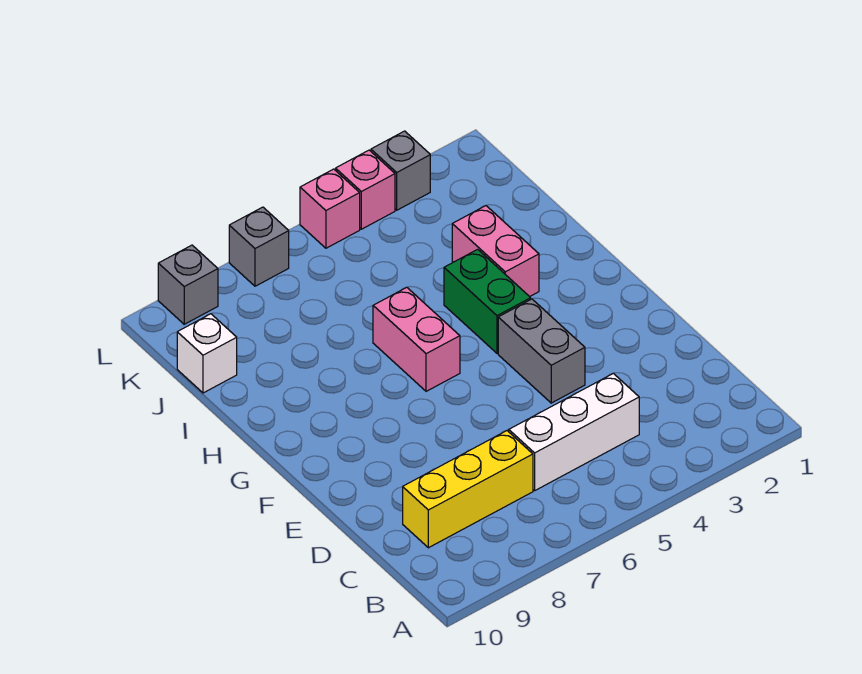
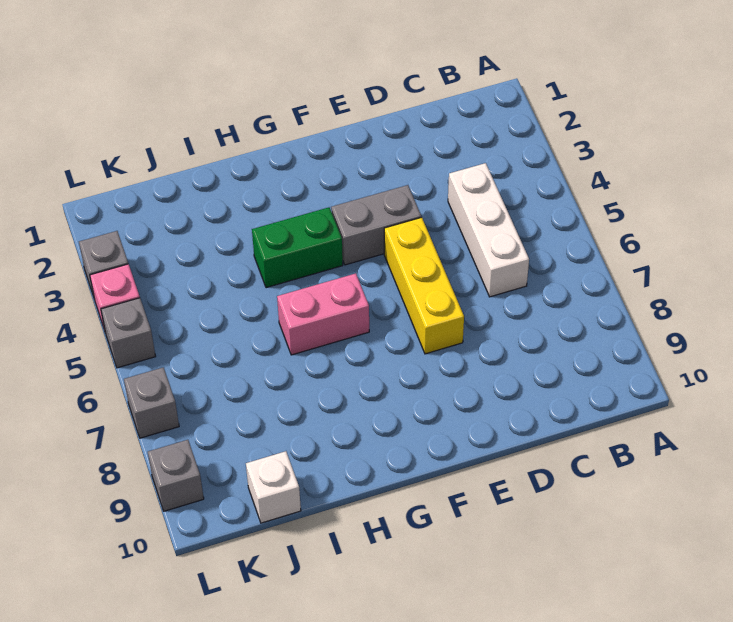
yellow 1x3 brick [403,431,533,548] -> yellow 1x3 brick moved to [384,217,464,354]
pink 1x2 brick [452,206,539,297] -> none
pink 1x1 brick [300,169,360,248] -> grey 1x1 brick [101,298,155,368]

